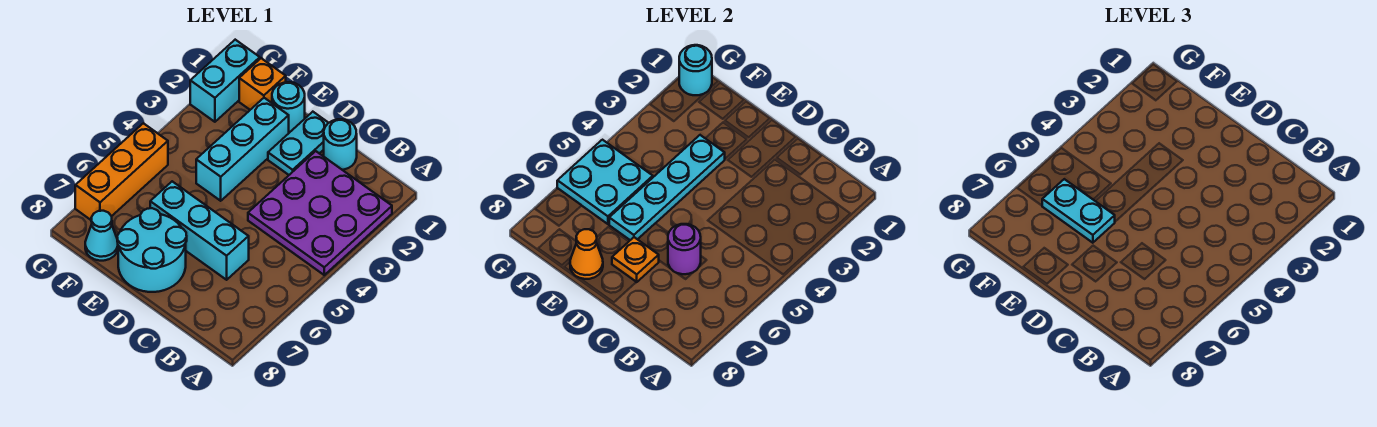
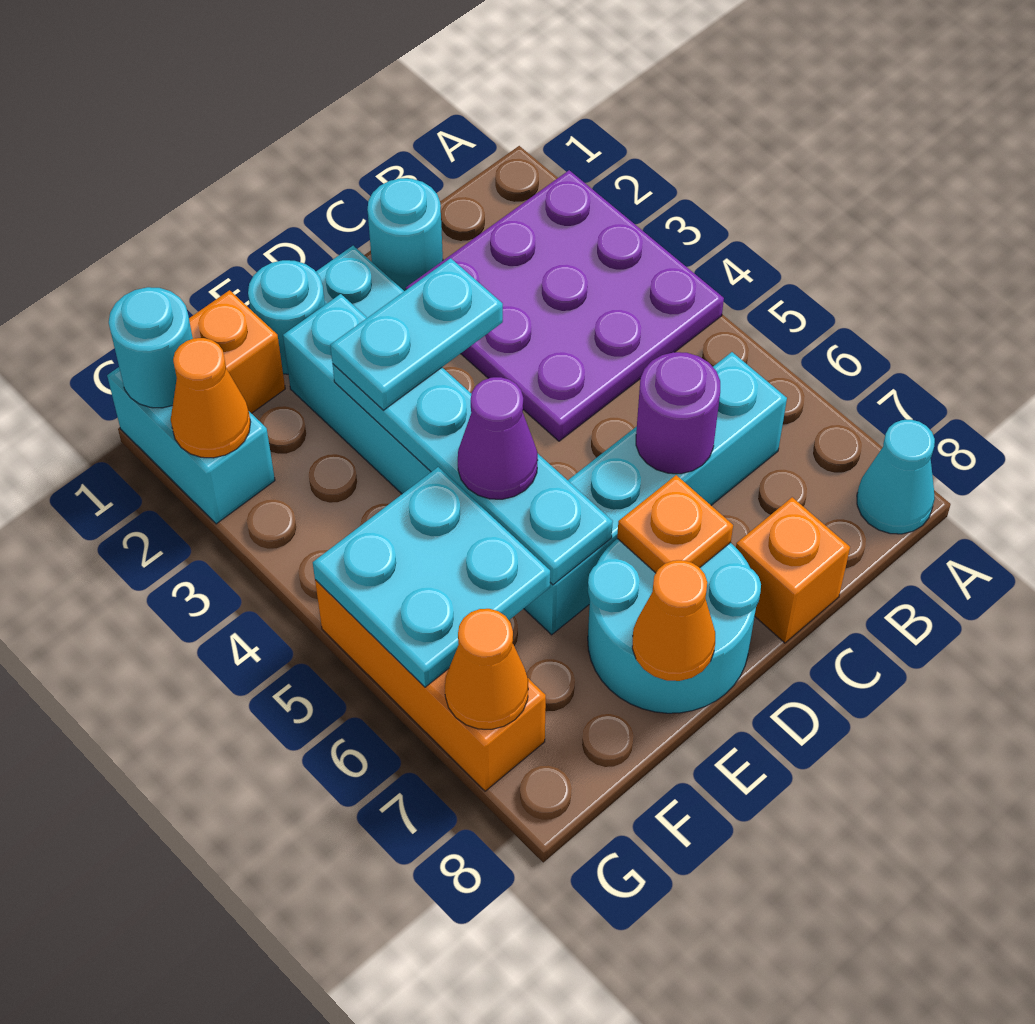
cyan 1x3 brick [150,181,249,280] -> cyan 1x4 brick [524,352,787,635]
none -> orange 1x1 brick [736,497,850,643]
none -> purple 1x1 cone [458,377,538,499]
cyan 1x2 plate [1042,179,1115,243] -> cyan 1x2 plate moved to [330,258,503,410]
cyan 1x1 cone [85,211,118,261] -> cyan 1x1 cone moved to [857,420,935,534]
none -> orange 1x1 cone [171,338,251,458]
none -> orange 1x1 cone [445,609,528,729]

